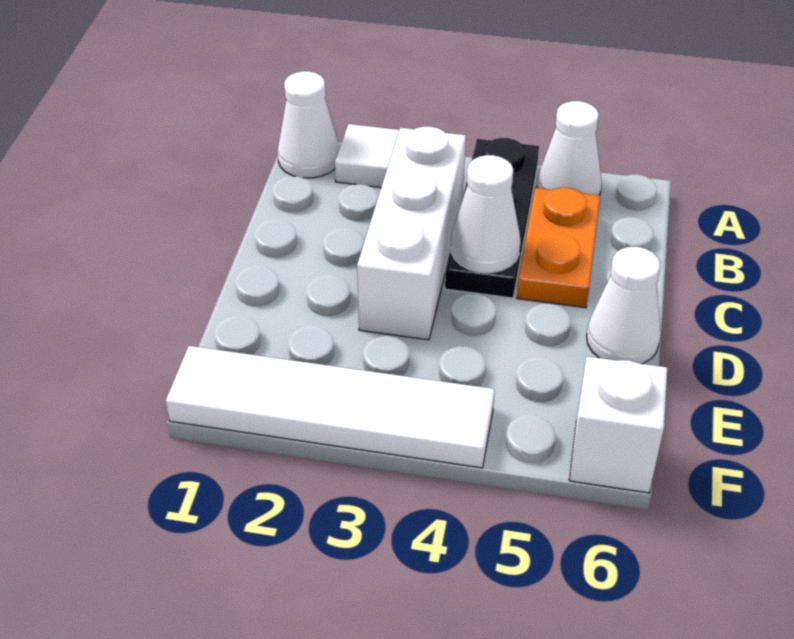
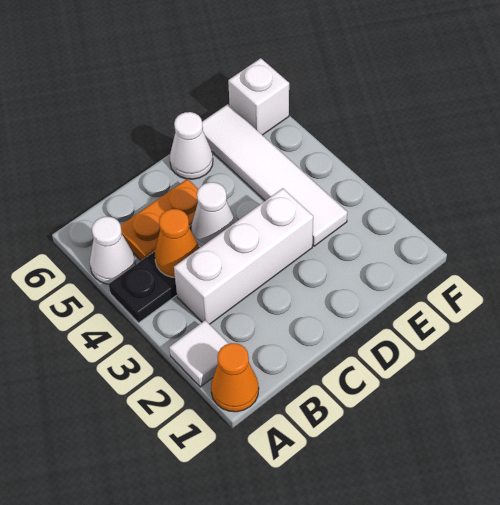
white 1x1 cone [278,71,340,178] -> orange 1x1 cone [211,343,259,412]
none -> orange 1x1 cone [155,209,199,277]
white 1x4 tile [166,346,495,468] -> white 1x4 tile moved to [202,104,347,246]

